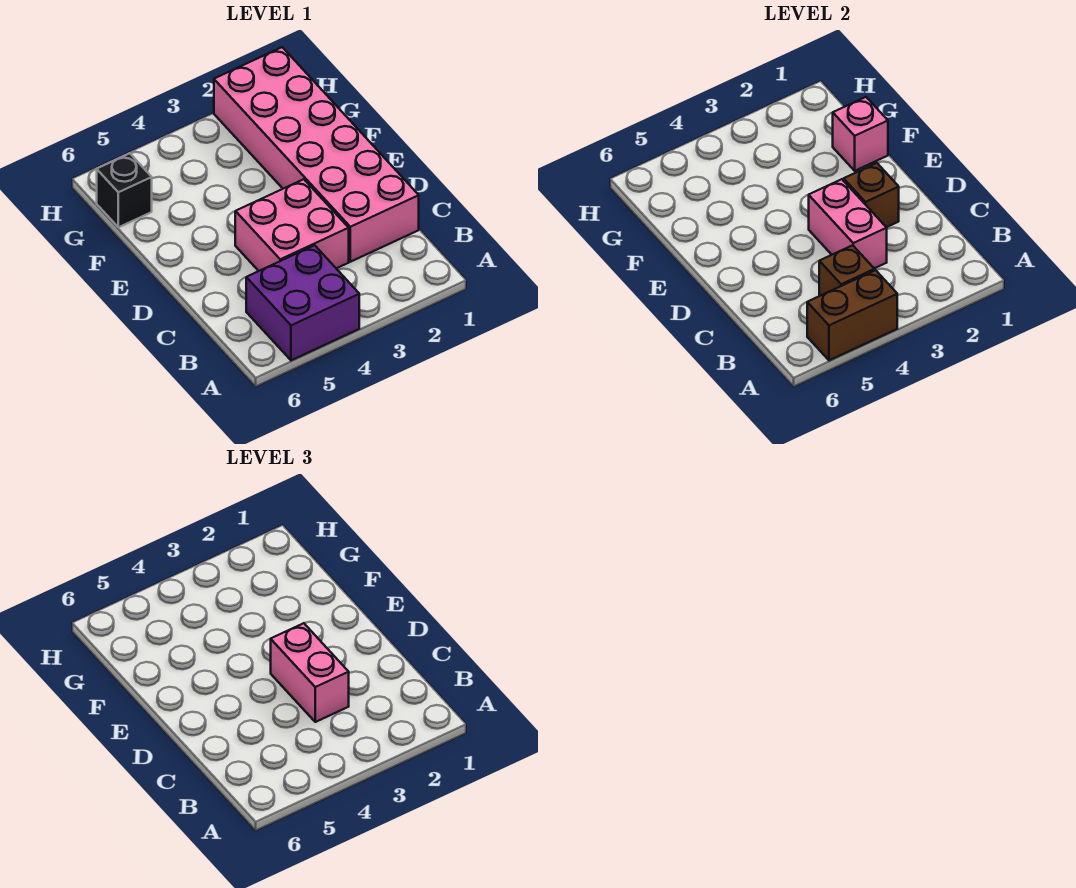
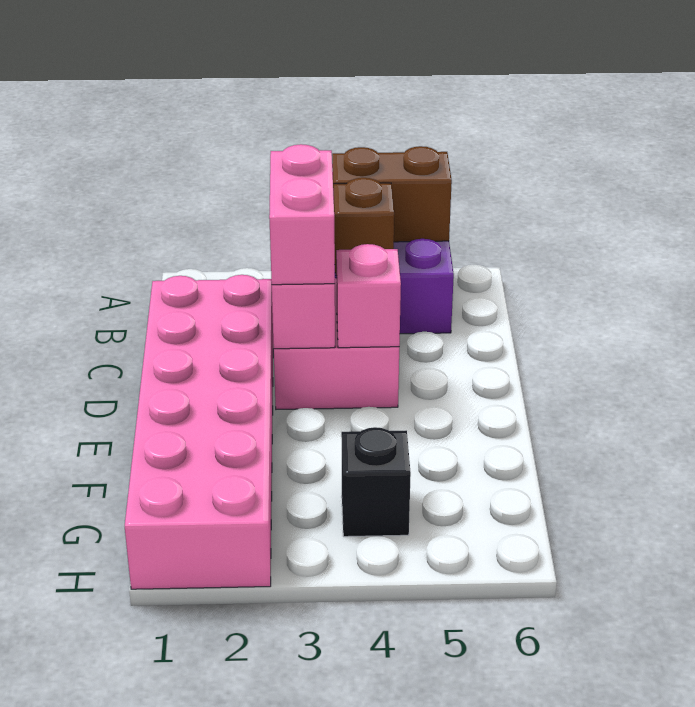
brown 1x1 brick [844,163,899,227] -> none
pink 1x1 brick [833,97,888,171] -> pink 1x1 brick moved to [336,244,401,348]
black 1x1 brick [97,153,152,227] -> black 1x1 brick moved to [341,427,411,537]

